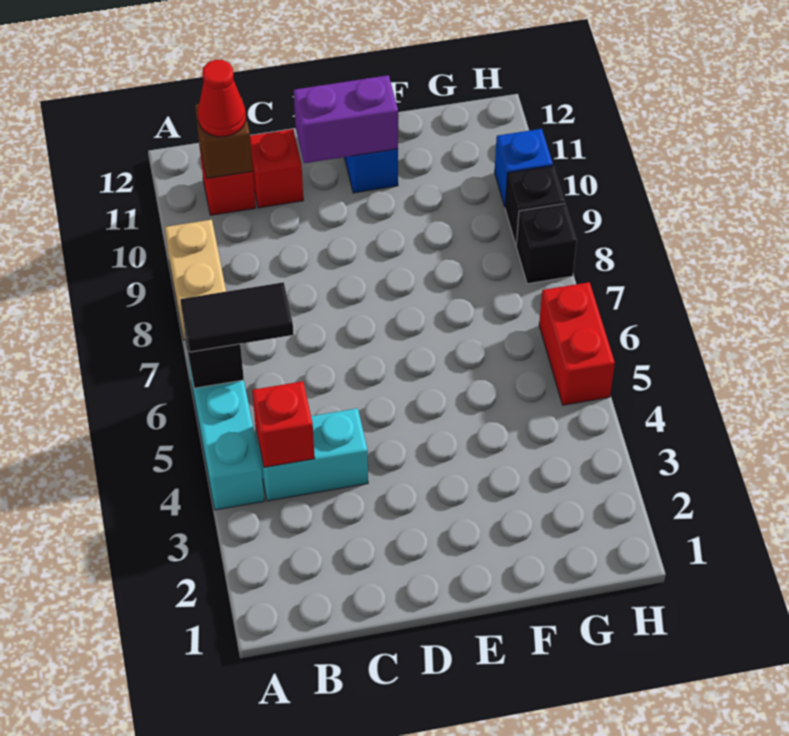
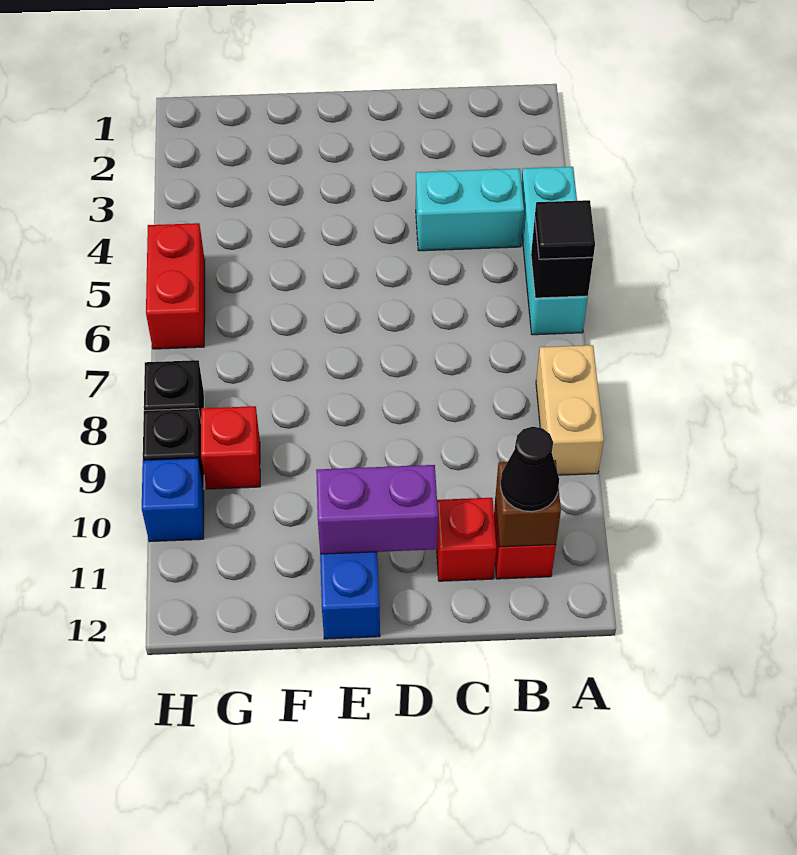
black 1x2 tile [180,282,293,352] -> black 1x1 tile [535,200,595,259]
red 1x1 brick [252,381,315,467] -> red 1x1 brick moved to [201,406,260,489]
red 1x1 cone [198,60,246,137] -> black 1x1 cone [500,427,559,512]

